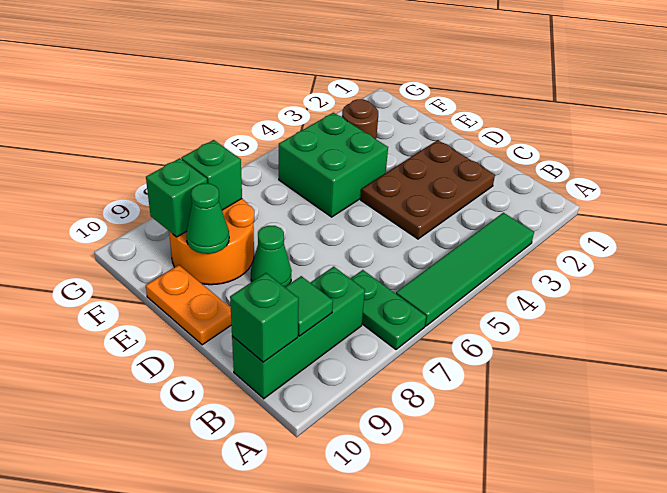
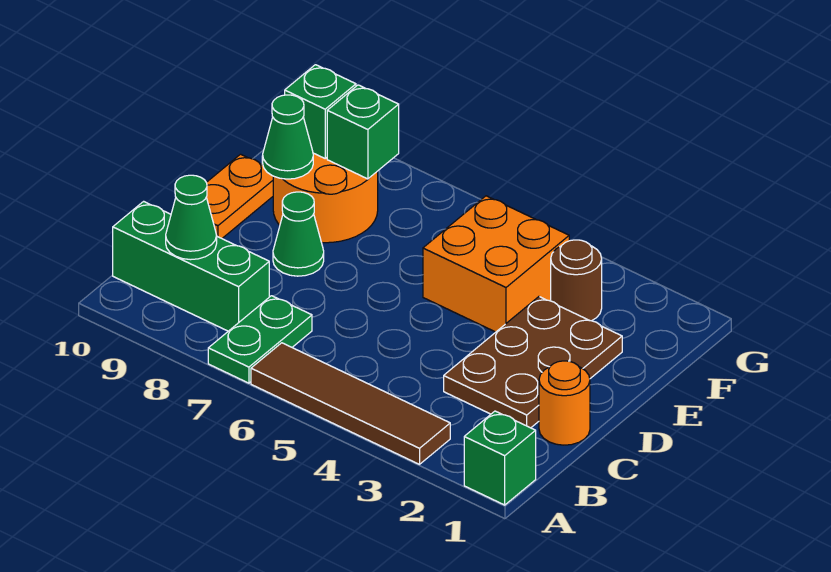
green 1x4 tile [396,213,534,326] -> brown 1x4 tile [251,343,450,464]
green 1x1 tile [285,276,333,336] -> green 1x1 cone [166,175,217,260]
green 1x1 brick [230,273,299,362] -> green 1x1 brick moved to [464,411,536,505]
none -> orange 1x1 round brick [539,361,590,445]
brown 2x3 plate [361,140,495,239] -> brown 2x3 plate turned to [444,297,622,428]
green 2x2 brick [279,113,388,217] -> orange 2x2 brick [423,196,569,332]

